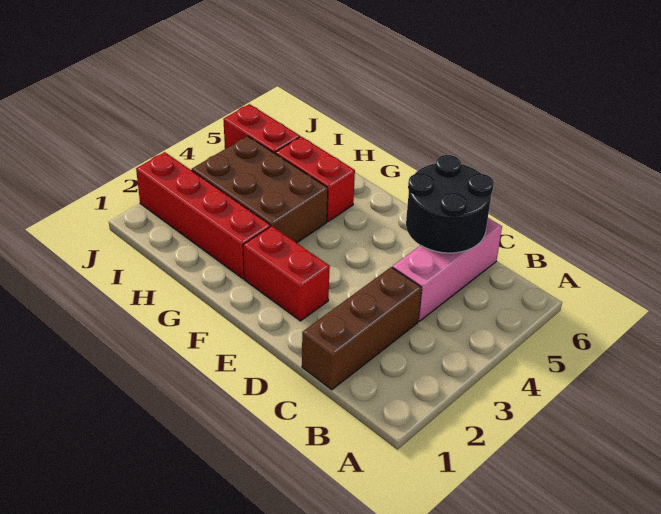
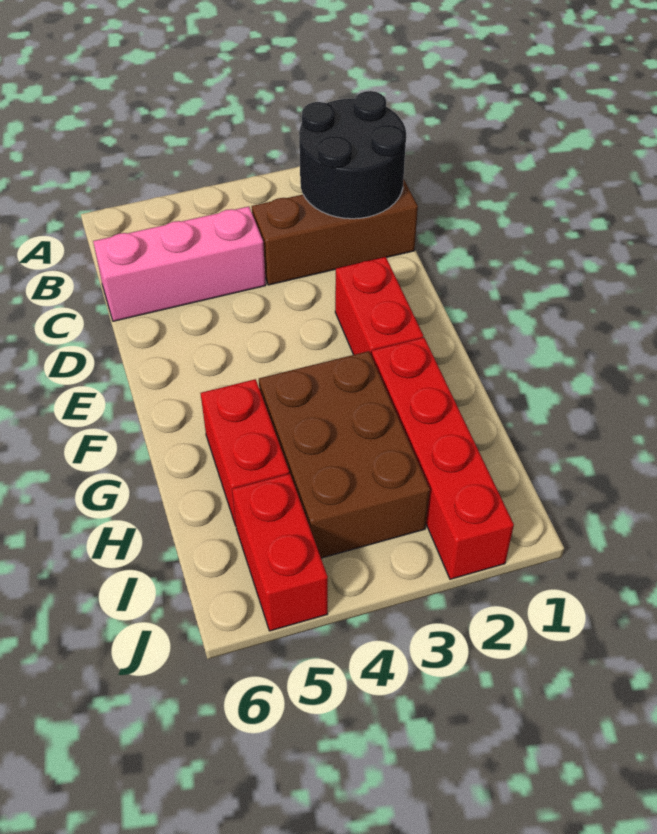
black 2x2 round brick [406,155,494,253] -> black 2x2 round brick moved to [299,91,406,219]

